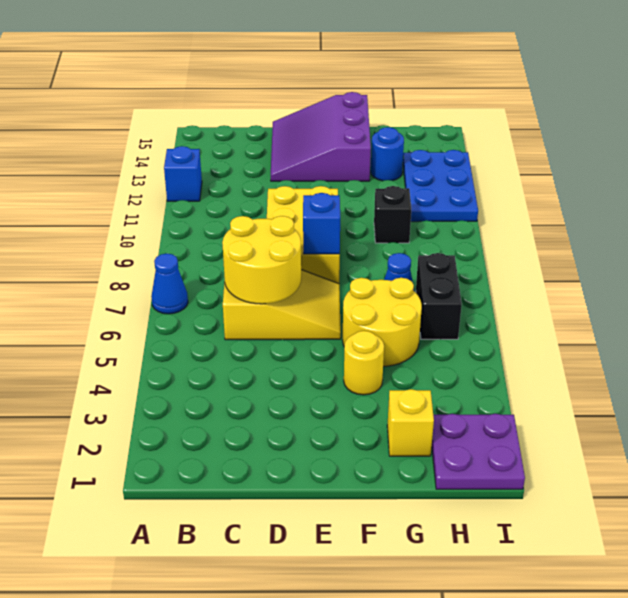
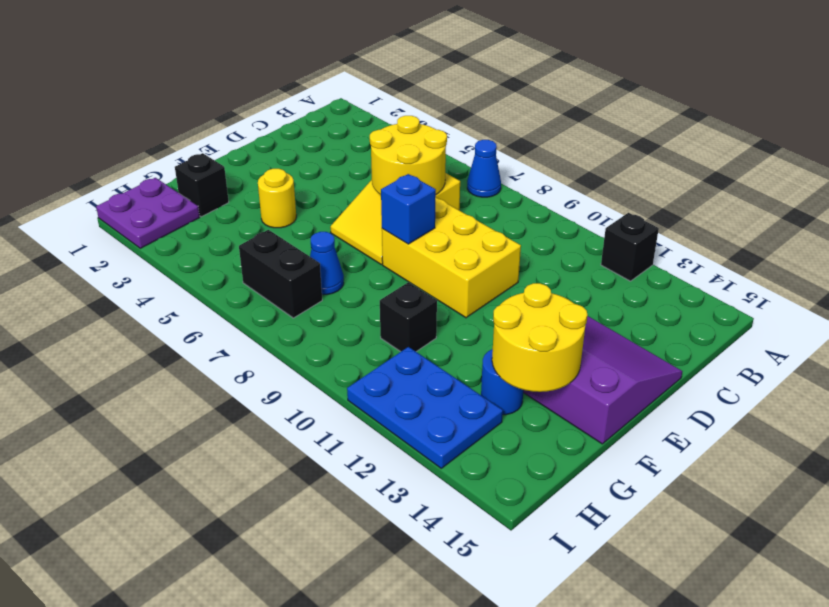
blue 1x1 brick [164,146,202,201] -> black 1x1 brick [601,213,659,281]
yellow 2x2 round brick [343,278,422,366] -> yellow 2x2 round brick moved to [492,283,587,392]
yellow 1x1 brick [387,389,434,456] -> black 1x1 brick [175,153,229,217]

